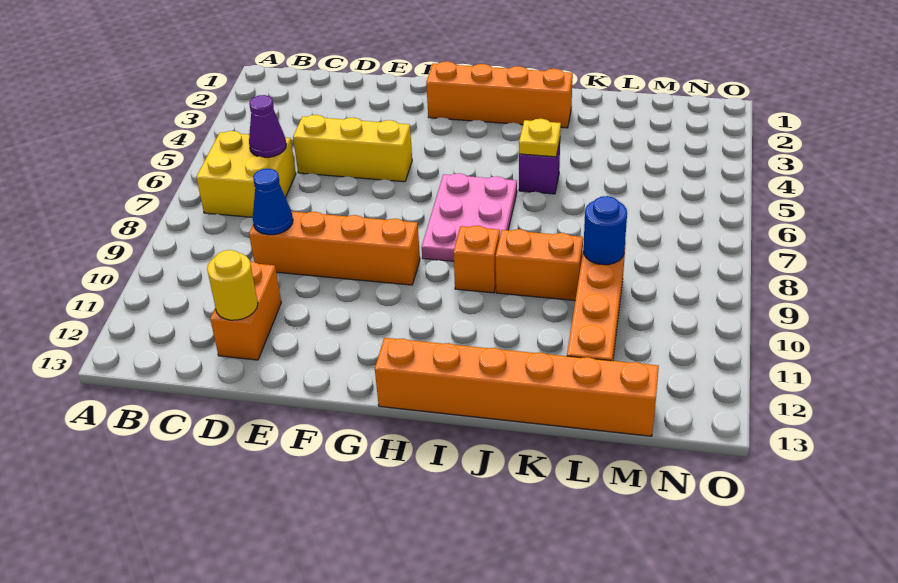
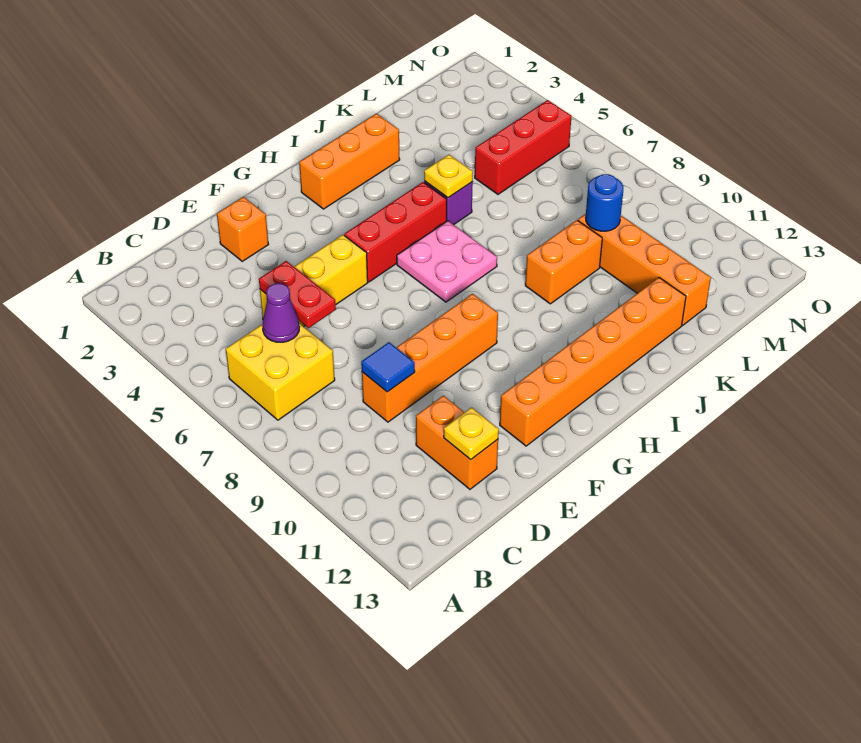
none -> red 1x2 plate [259,261,336,328]
blue 1x1 cone [253,169,293,235] -> blue 1x1 tile [361,342,415,392]
yellow 1x1 round brick [207,250,258,320] -> yellow 1x1 plate [444,408,499,460]
orange 1x4 brick [426,61,573,128] -> orange 1x3 brick [299,114,400,209]
none -> red 1x3 brick [344,182,447,282]
pink 2x3 plate [422,173,517,261] -> pink 2x2 plate [397,221,497,302]
orange 1x6 brick [375,338,659,436] -> orange 1x6 brick moved to [500,278,686,446]
orange 1x1 brick [453,226,500,293] -> orange 1x1 brick moved to [217,197,269,261]
none -> red 1x3 brick [475,100,571,194]

